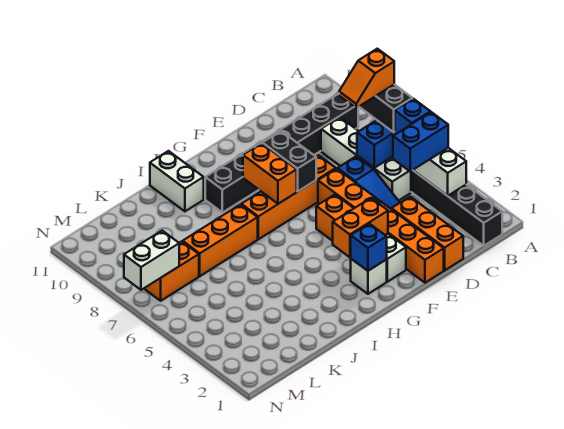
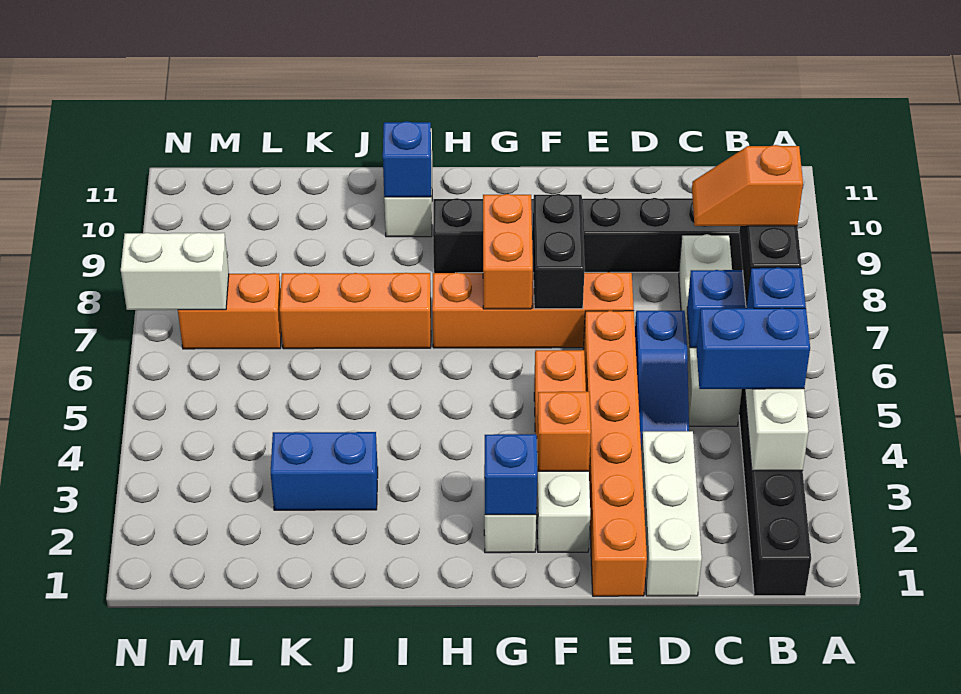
orange 1x3 brick [392,197,463,270] -> white 1x3 brick [641,431,702,596]
orange 1x2 brick [333,198,388,257] -> orange 1x1 brick [537,392,591,471]
none -> blue 1x1 brick [383,121,431,197]
none -> blue 1x2 brick [271,432,378,510]

